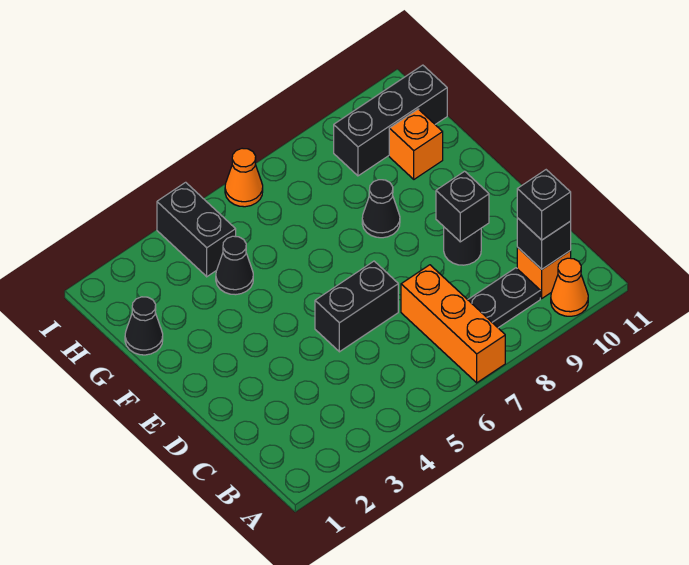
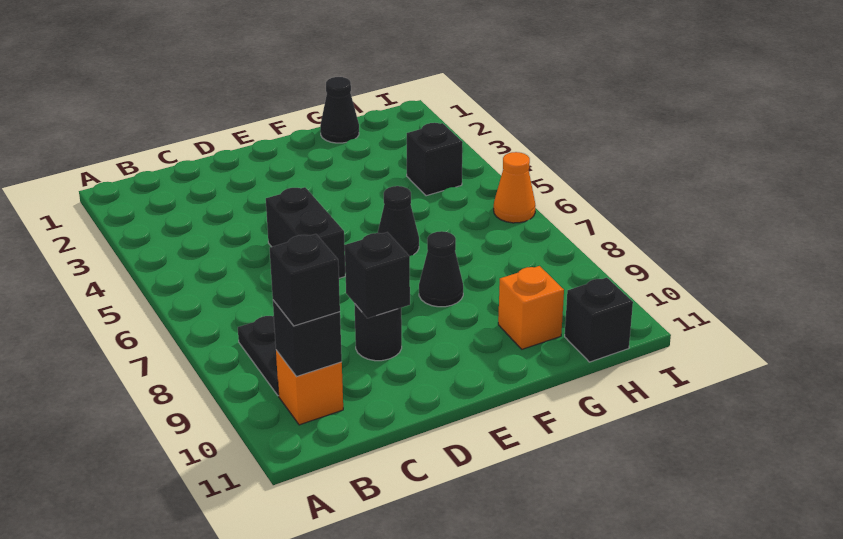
orange 1x3 brick [401,265,505,383] -> none
orange 1x1 cone [551,258,588,316] -> none
black 1x1 cone [216,236,253,295] -> black 1x1 cone moved to [378,186,419,256]
black 1x2 brick [157,182,236,277] -> black 1x1 brick [407,123,463,196]
black 1x3 brick [334,65,447,176] -> black 1x1 brick [565,278,633,362]

